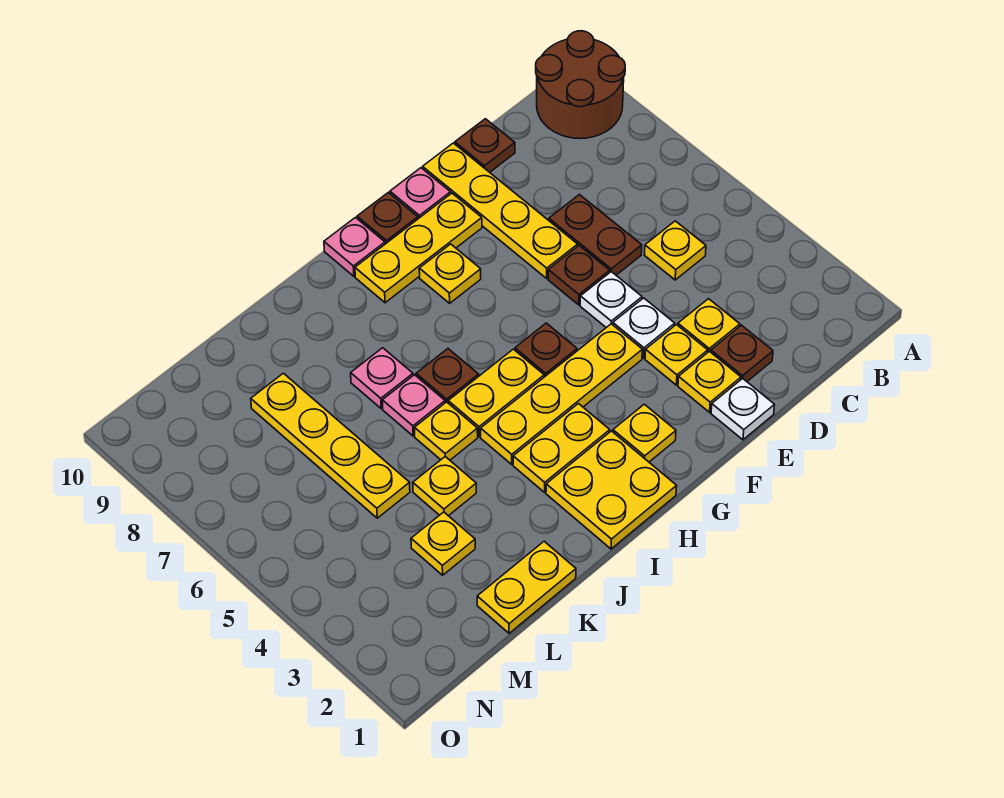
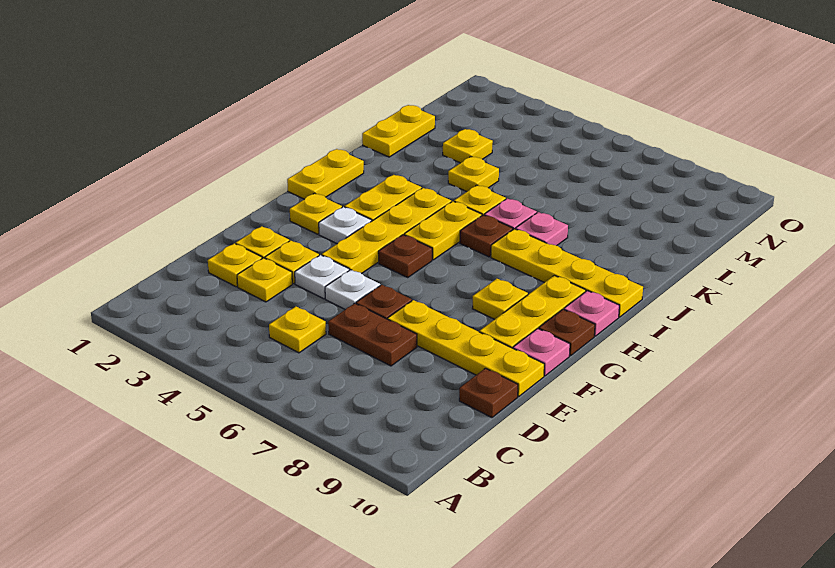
brown 2x2 round brick [536,31,625,139] -> none
brown 1x1 plate [711,325,773,381] -> yellow 1x1 plate [208,243,262,287]
white 1x1 plate [711,378,775,440] -> white 1x1 plate moved to [319,207,372,244]
yellow 2x2 plate [546,431,677,549] -> yellow 1x2 plate [287,149,364,199]
yellow 1x4 plate [251,373,410,518] -> yellow 1x4 plate moved to [491,229,643,317]

